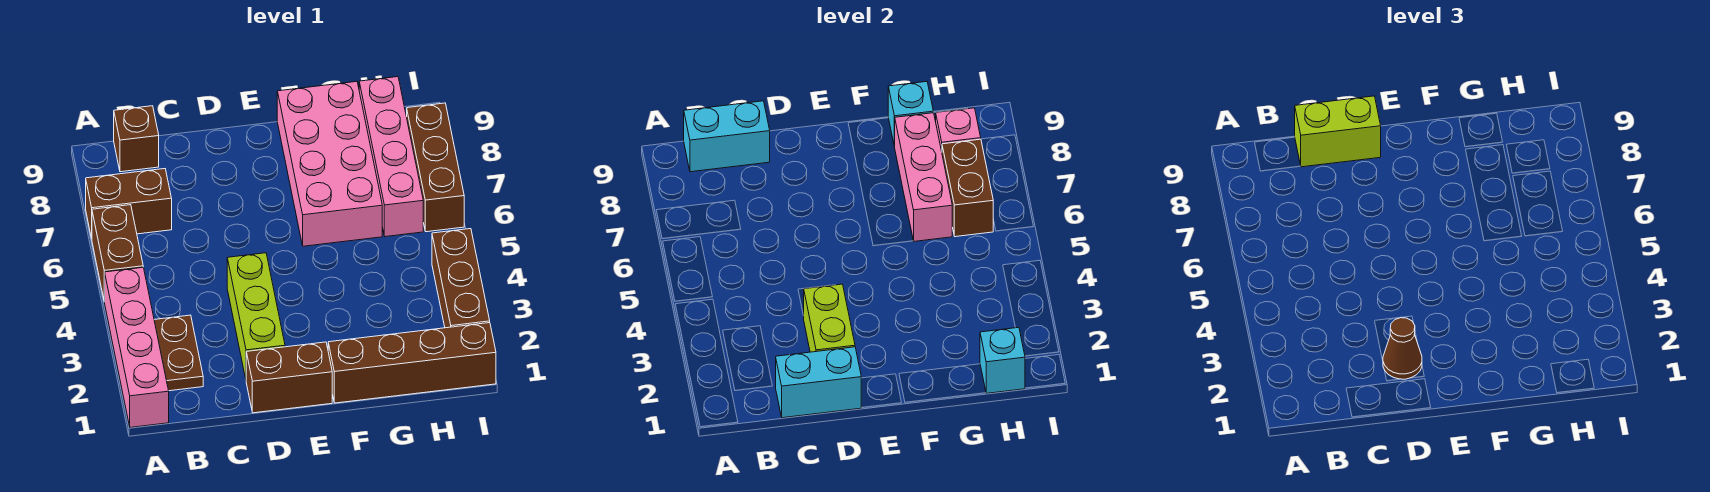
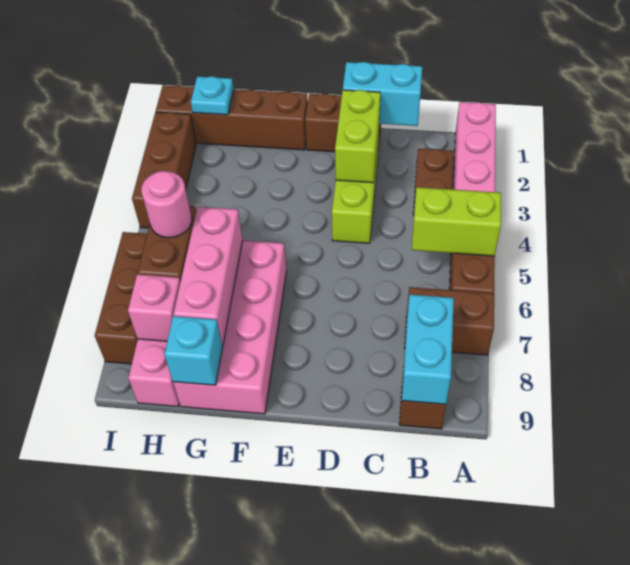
cyan 1x2 brick [684,101,770,172] -> cyan 1x2 brick turned to [402,295,454,404]
lime 1x2 brick [1295,96,1381,167] -> lime 1x2 brick moved to [412,187,501,256]
brown 1x1 cone [1383,318,1422,379] -> none
cyan 1x1 brick [980,327,1025,393] -> cyan 1x1 plate [191,76,234,115]
none -> pink 1x1 round brick [141,171,192,238]

